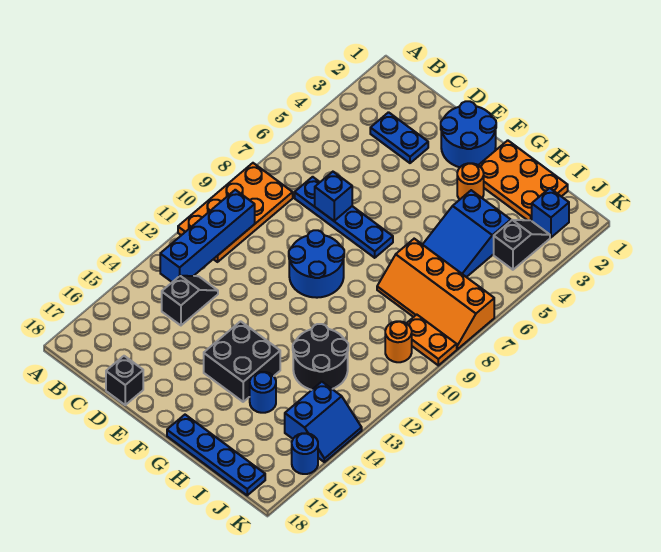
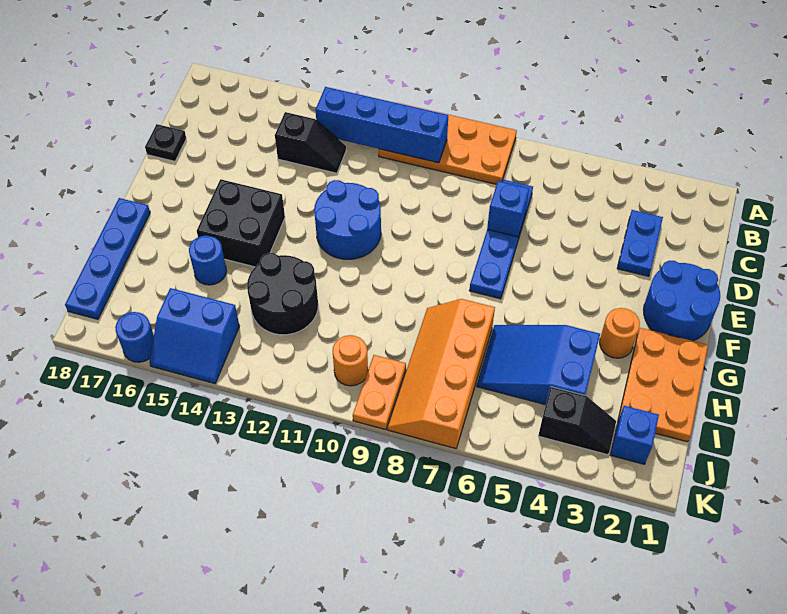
black 1x1 brick [106,356,143,405] -> black 1x1 plate [145,124,186,161]
blue 2x2 round brick [289,230,344,298] -> blue 2x2 round brick moved to [314,180,381,259]

